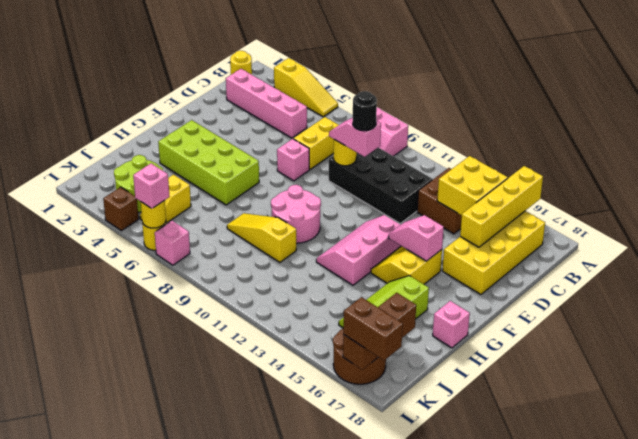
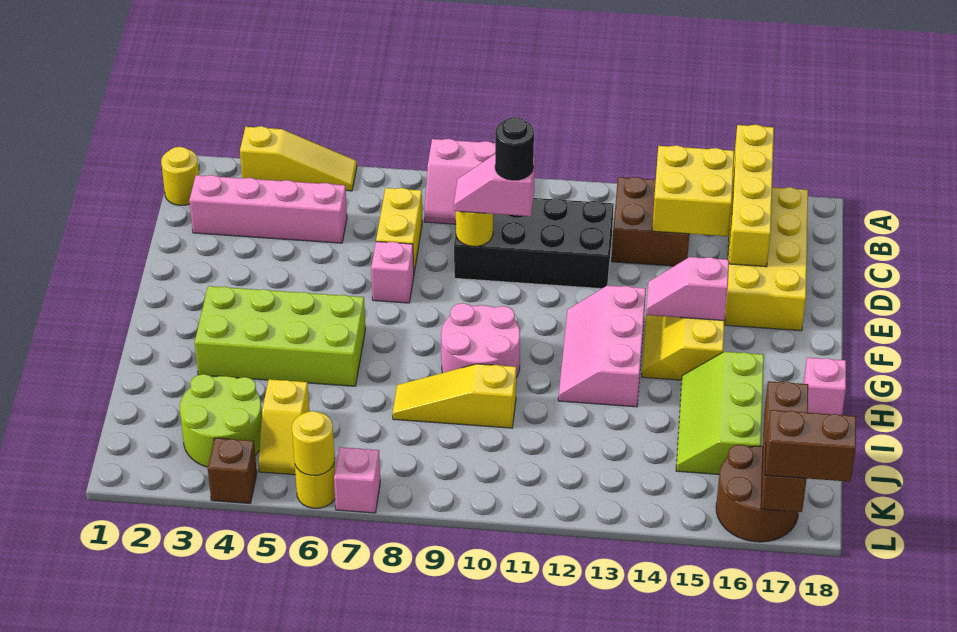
pink 1x1 brick [133,163,170,209] -> none

